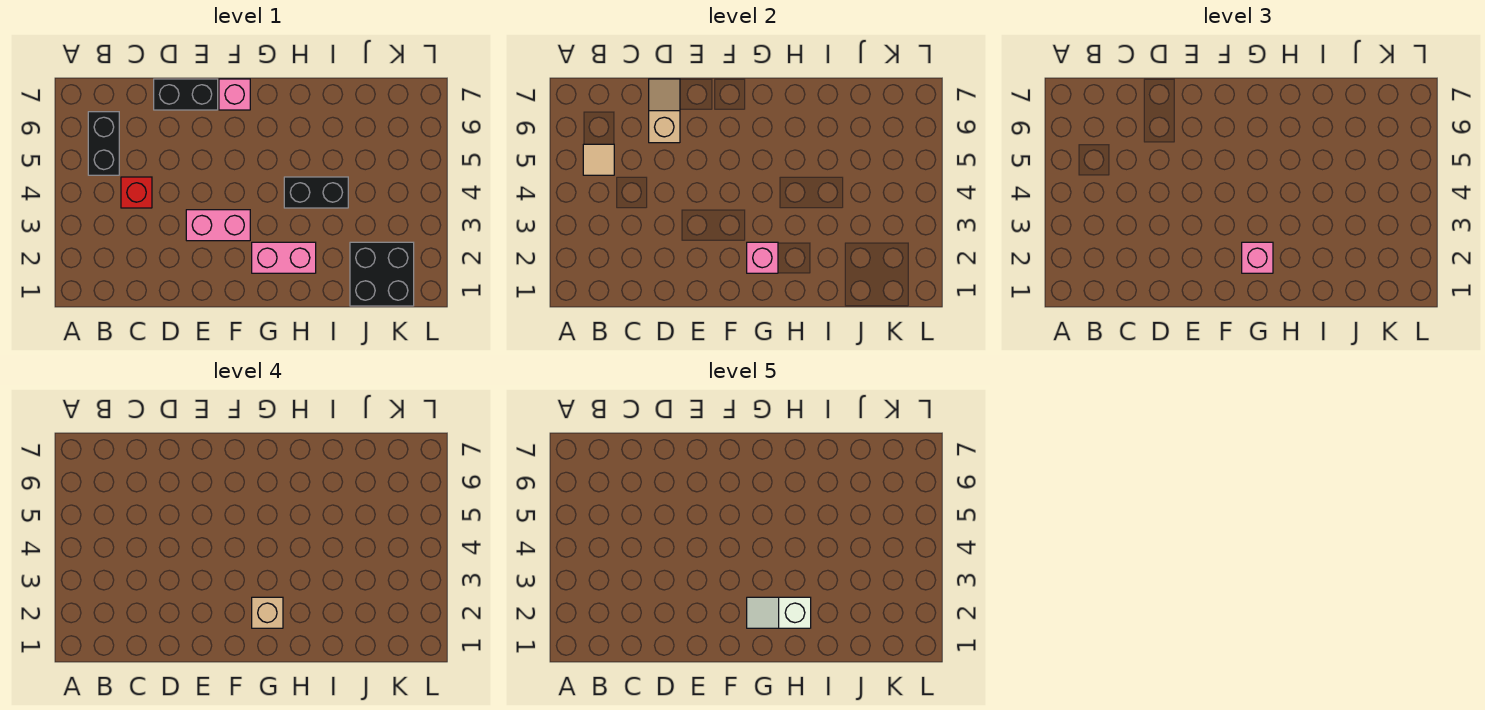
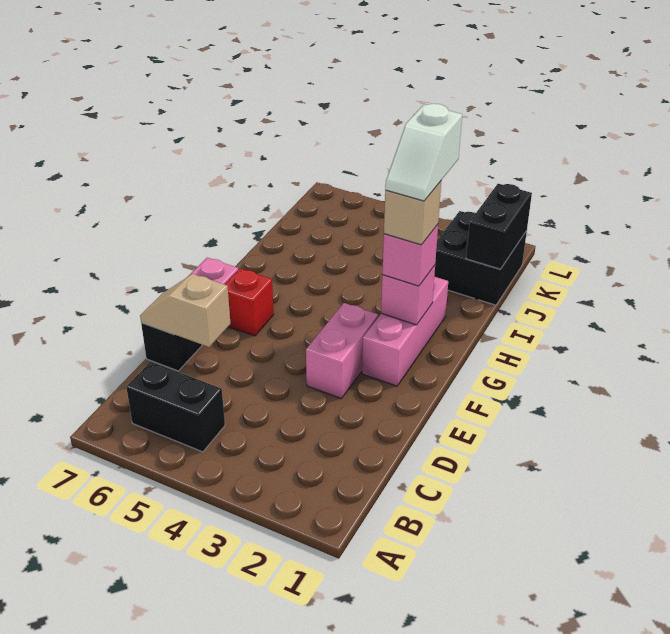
tan 1x1 tile [583,144,614,175] -> none
red 1x1 brick [121,177,152,208] -> red 1x1 brick moved to [225,269,274,336]
pink 1x2 brick [252,242,316,273] -> pink 1x3 brick [362,277,448,386]
black 1x2 brick [284,177,348,208] -> black 1x2 brick moved to [466,184,532,269]

